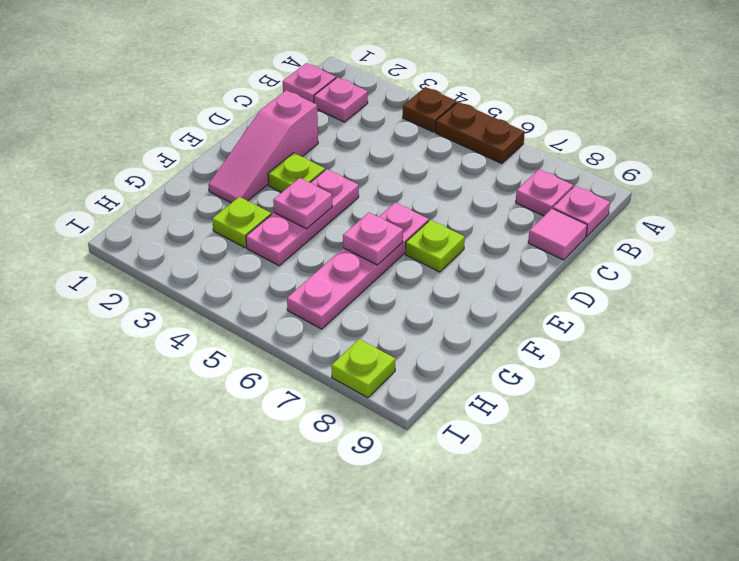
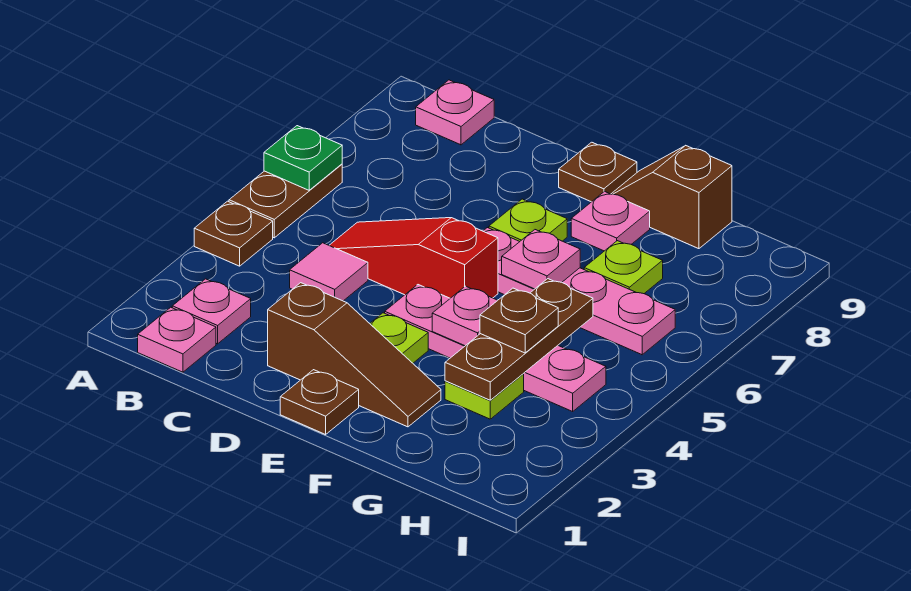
none -> green 1x1 plate [264,126,342,190]
pink 1x1 plate [516,169,573,216] -> pink 1x1 plate moved to [571,191,650,251]
none -> red 1x3 slope [329,218,498,298]
pink 1x1 tile [528,209,587,260] -> pink 1x1 tile moved to [290,243,368,301]
pink 1x3 slope [208,90,318,203] -> brown 1x3 slope [268,283,441,427]
none -> brown 1x1 plate [280,370,359,434]
pink 1x3 plate [246,169,359,266] -> pink 1x4 plate [385,285,606,411]
none -> brown 1x1 plate [559,142,637,202]
none -> brown 1x2 slope [612,145,732,249]
none -> brown 1x3 plate [445,279,593,400]
none -> brown 1x1 plate [480,288,558,353]
lime 1x1 plate [331,339,395,398] -> lime 1x1 plate moved to [584,241,663,294]

